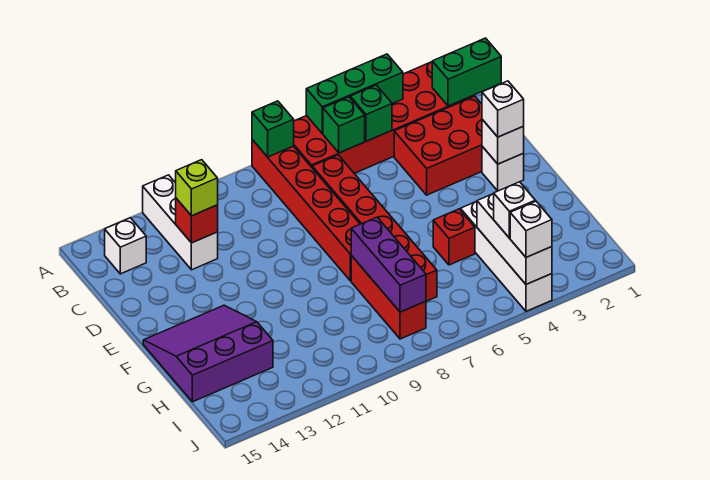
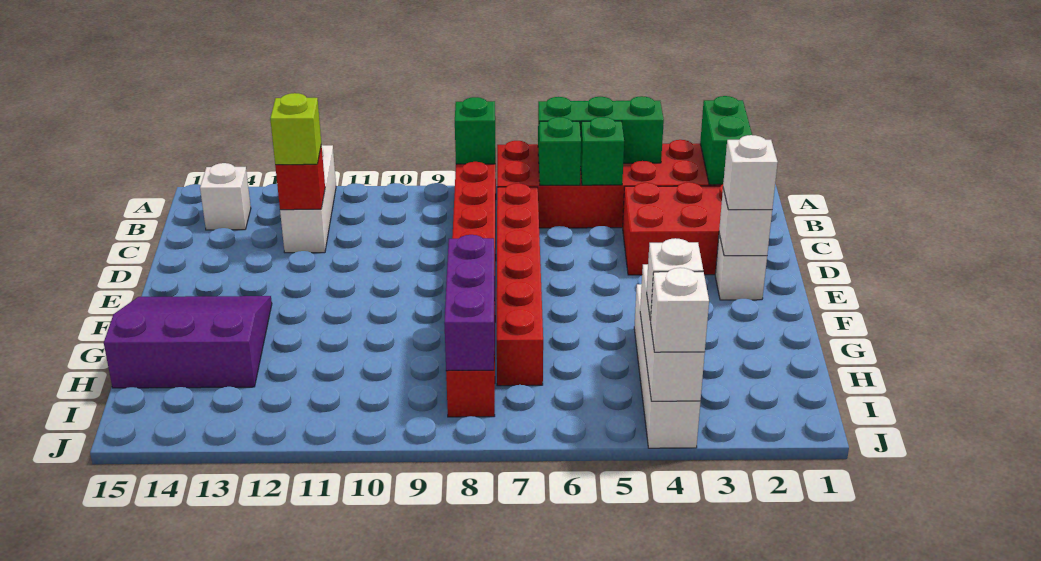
green 1x2 brick [432,38,501,106] -> green 1x2 brick turned to [700,96,752,185]
red 1x1 brick [433,209,475,265] -> none

